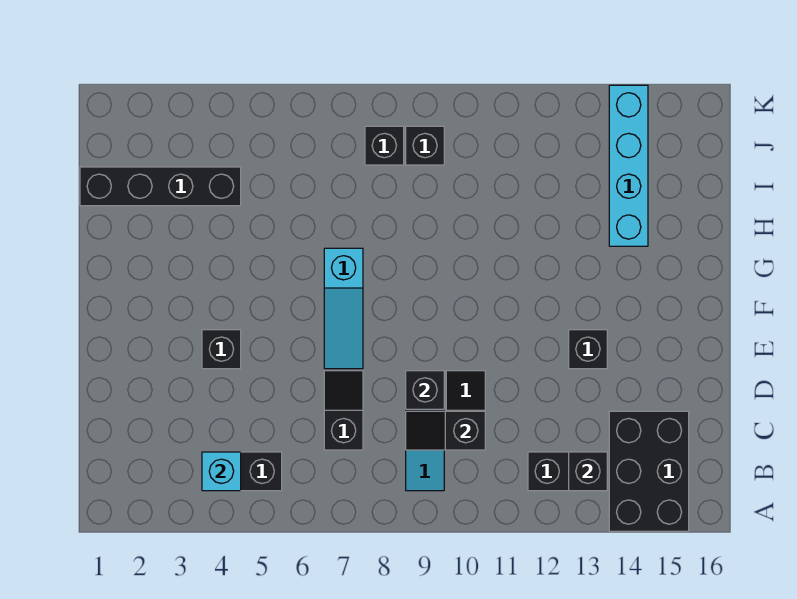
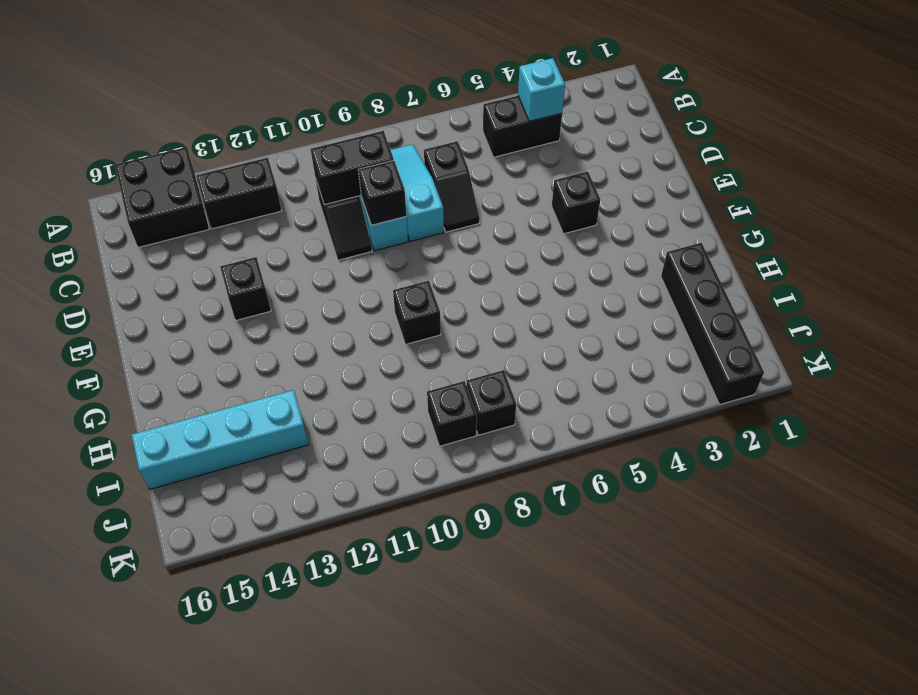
black 2x3 brick [609,411,689,531] -> black 2x2 brick [115,147,209,248]
black 1x1 brick [569,452,607,491] -> black 1x1 brick moved to [393,281,441,344]
black 1x2 slope [406,411,485,450] -> black 1x2 brick [311,131,394,205]
cyan 1x3 slope [324,248,363,369] -> cyan 1x3 slope moved to [391,144,444,241]
cyan 1x4 brick [609,85,648,246] -> cyan 1x4 brick turned to [132,390,309,489]
black 1x4 brick [80,167,241,206] -> black 1x4 brick turned to [661,243,764,405]

